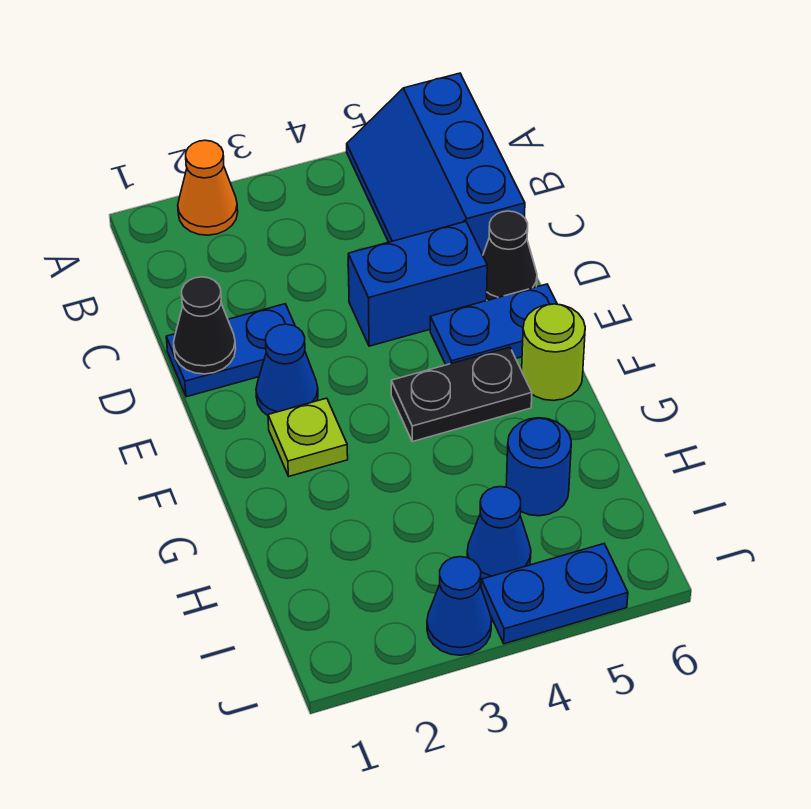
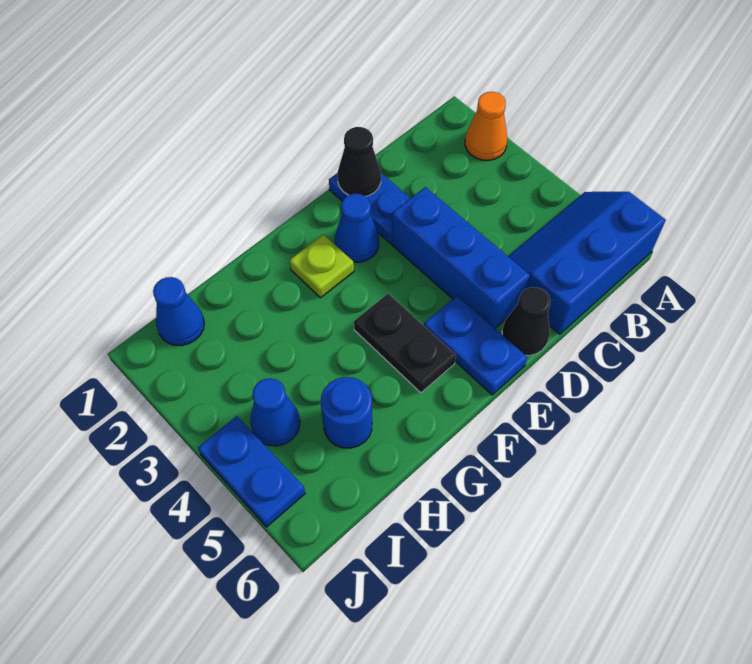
blue 1x2 brick [348,222,487,346] -> blue 1x3 brick [391,187,530,328]
lime 1x1 round brick [522,304,585,401] -> none
blue 1x1 cone [427,557,492,655] -> blue 1x1 cone moved to [153,277,204,346]

